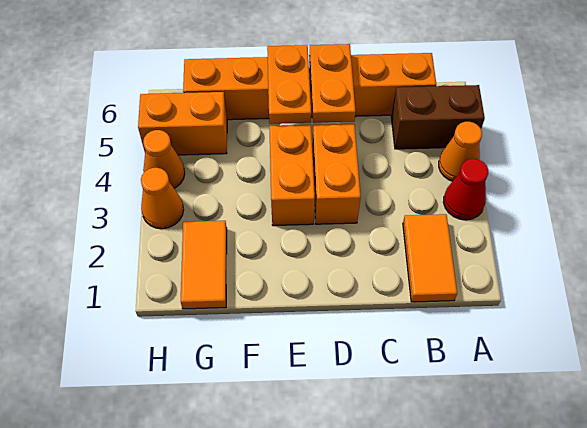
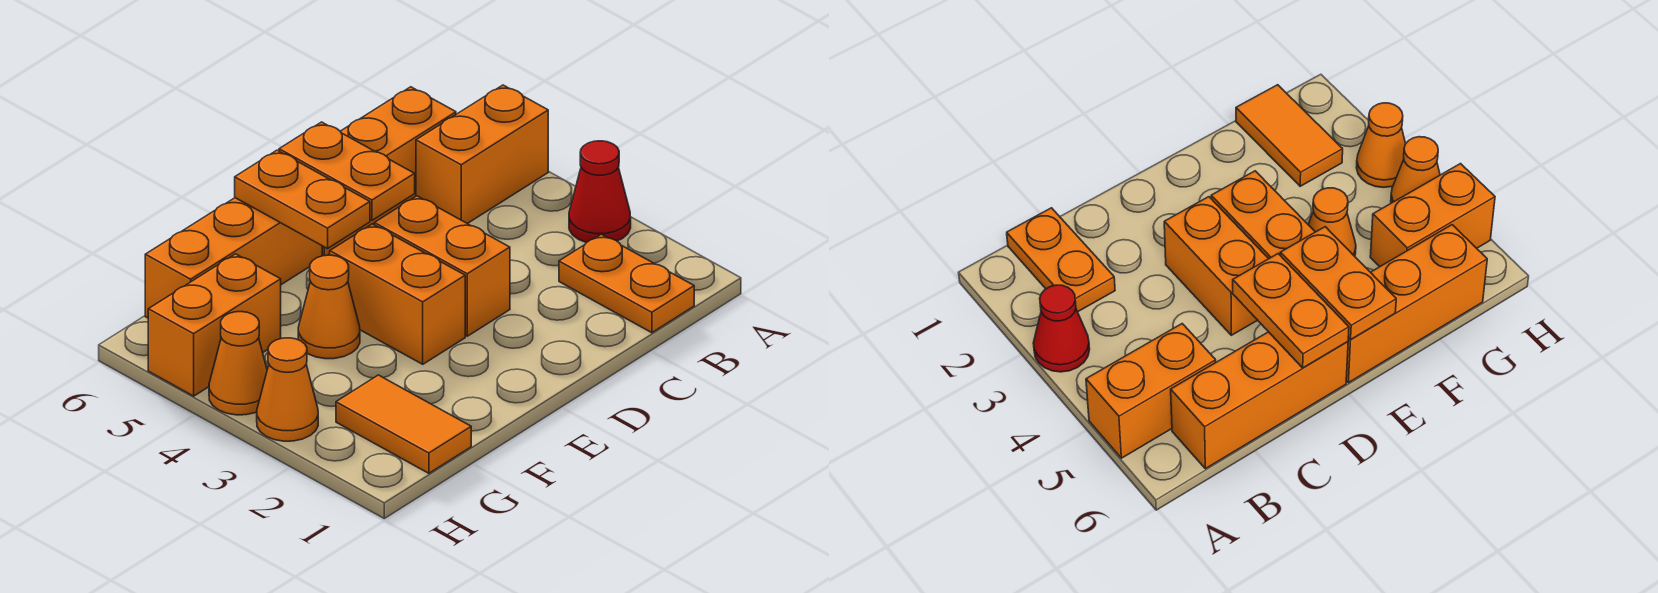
orange 1x1 cone [439,122,482,181] -> orange 1x1 cone moved to [298,255,360,359]
brown 1x2 brick [391,85,485,149] -> orange 1x2 brick [416,85,548,224]
orange 1x2 tile [403,214,457,302] -> orange 1x2 plate [559,234,694,333]

